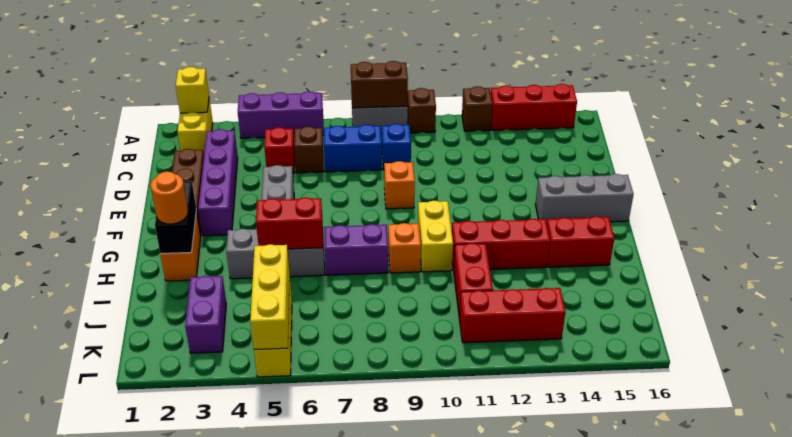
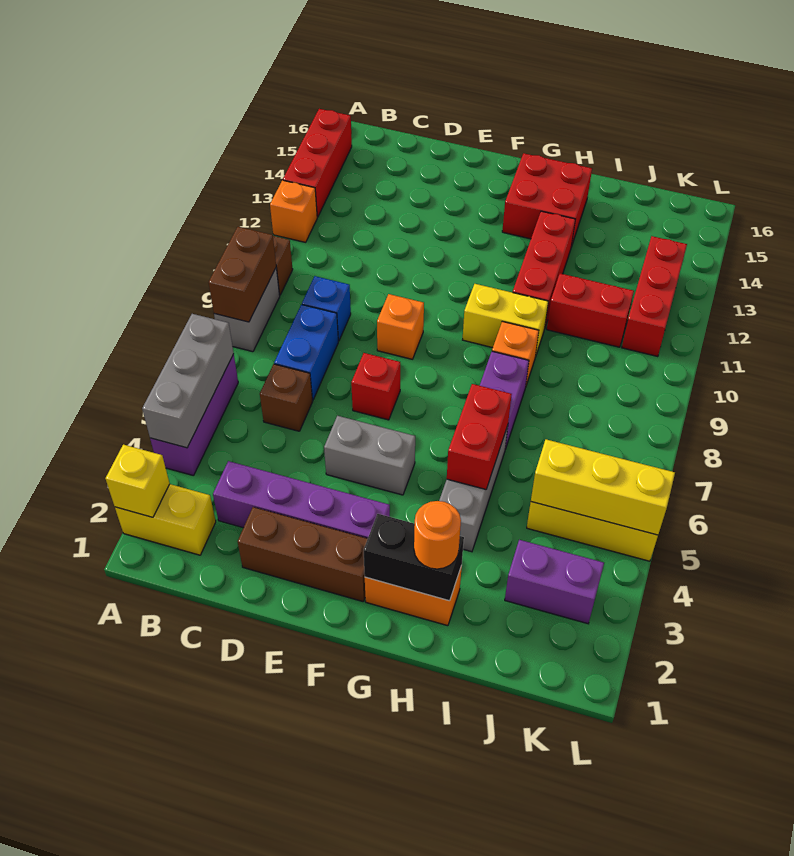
brown 1x1 brick [462,86,493,131] -> orange 1x1 brick [270,180,317,242]
red 1x1 brick [264,127,295,173] -> red 1x1 brick moved to [351,353,400,420]
grey 1x3 brick [535,174,634,223] -> grey 1x3 brick moved to [142,314,234,448]
red 1x2 brick [547,216,614,267] -> red 2x2 brick [502,153,592,247]

